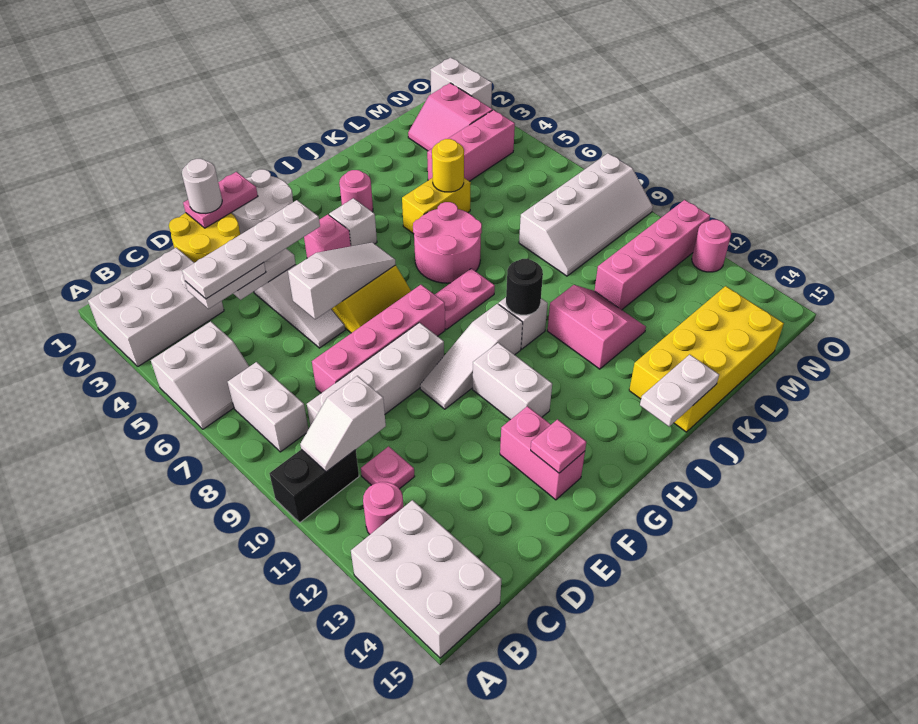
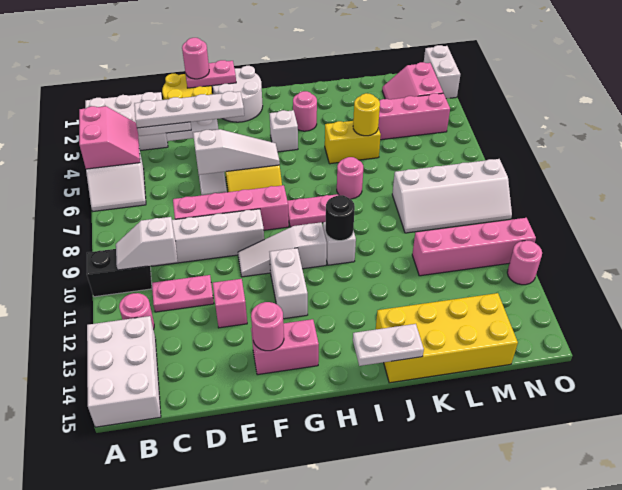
white 1x2 brick [228,362,309,452] -> none
pink 1x1 plate [361,446,415,489] -> pink 1x2 plate [152,275,214,312]
white 1x1 round brick [182,159,222,214] -> pink 1x1 round brick [182,38,209,79]
pink 1x2 brick [500,406,585,500] -> pink 1x2 brick turned to [251,319,319,375]
pink 1x1 plate [531,419,586,473] -> pink 1x1 round brick [251,302,284,351]
pink 1x1 brick [304,214,351,258] -> pink 1x1 brick moved to [213,279,247,328]
pink 2x2 round brick [413,202,482,283] -> pink 1x1 round brick [337,157,363,199]
pink 2x2 slope [548,285,646,369] -> pink 2x2 slope moved to [79,106,140,169]

